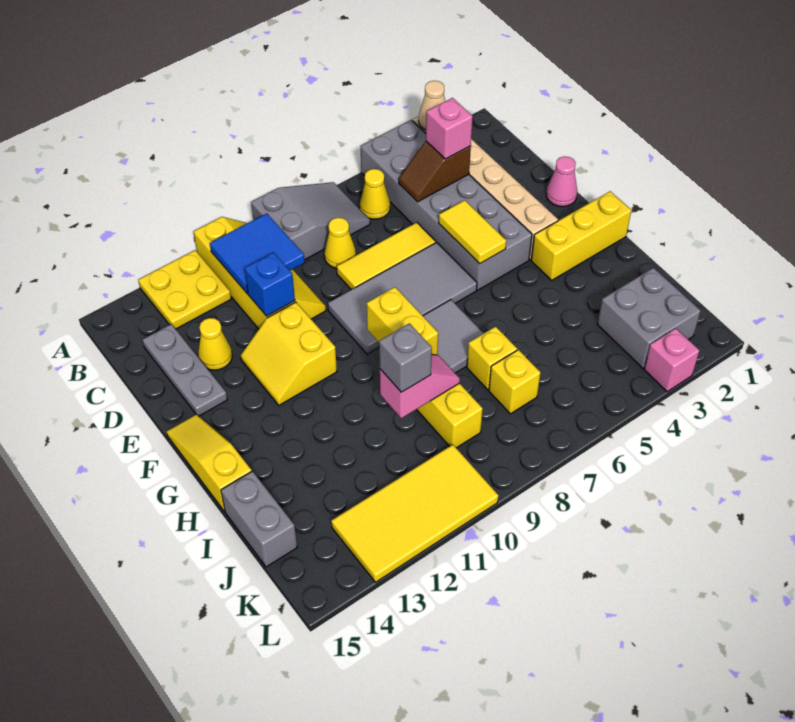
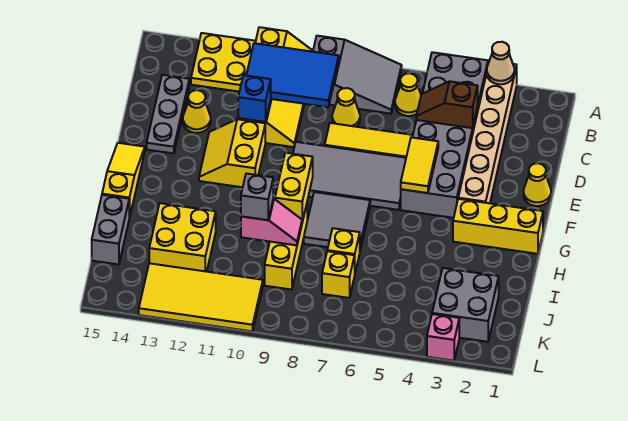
blue 2x2 tile [210,213,305,294] -> blue 2x3 tile [246,43,339,107]
pink 1x1 brick [426,98,473,159] -> none
pink 1x1 cone [546,156,577,207] -> yellow 1x1 cone [524,163,551,206]
none -> yellow 2x2 brick [149,203,216,272]

